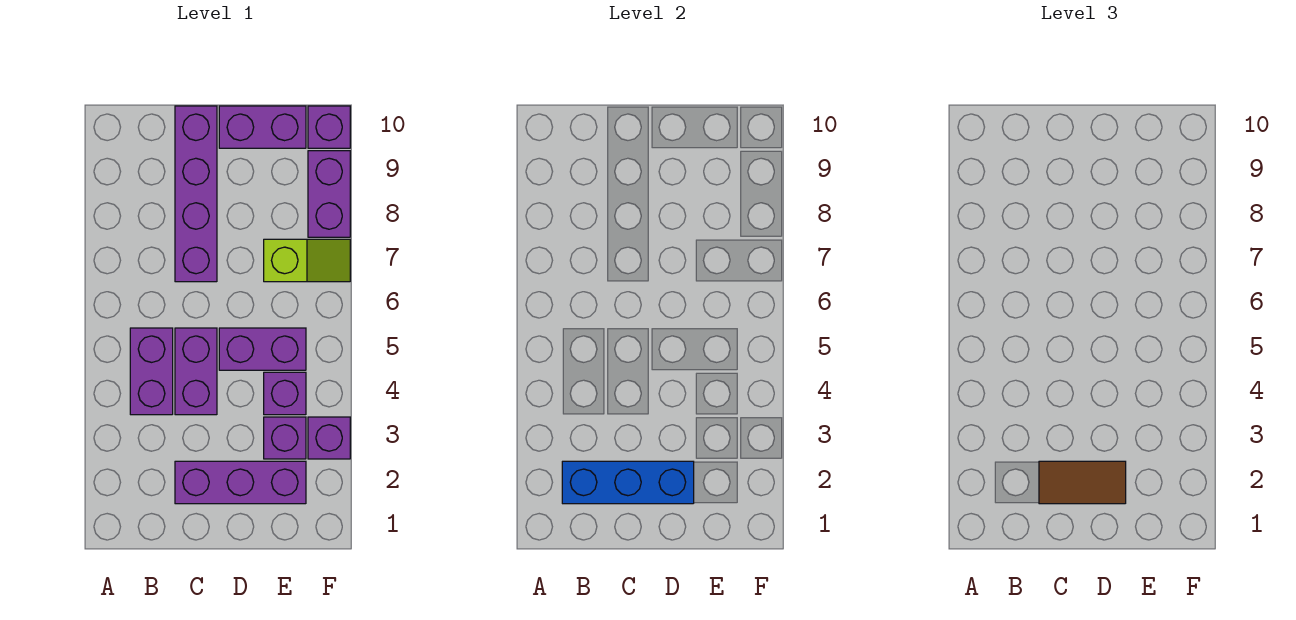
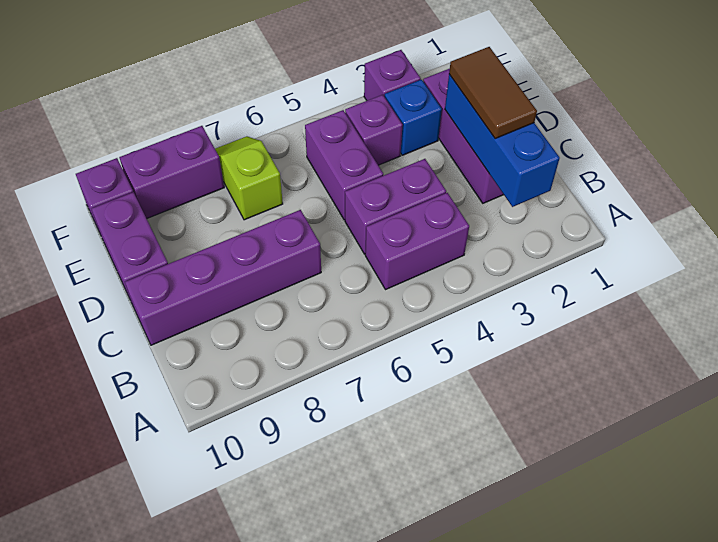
purple 1x1 brick [264,417,306,459] -> blue 1x1 brick [385,80,442,155]

